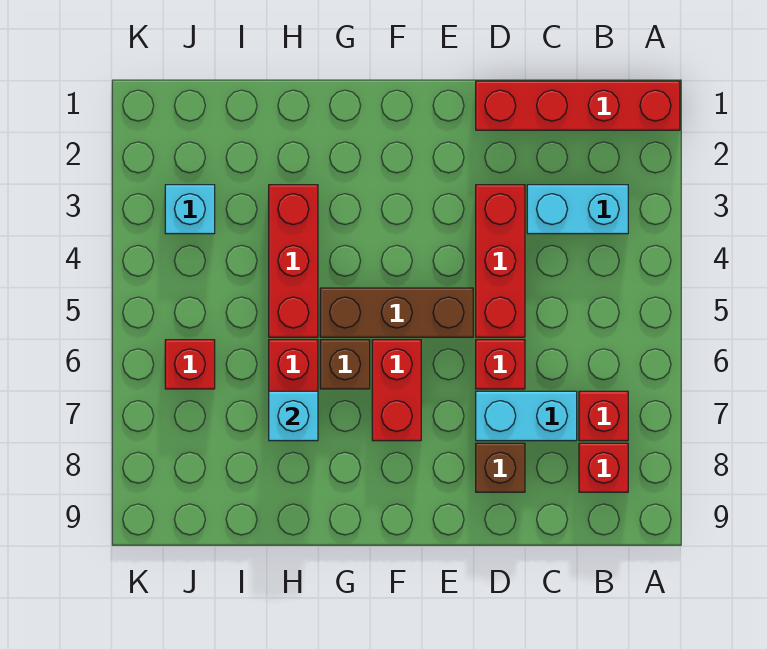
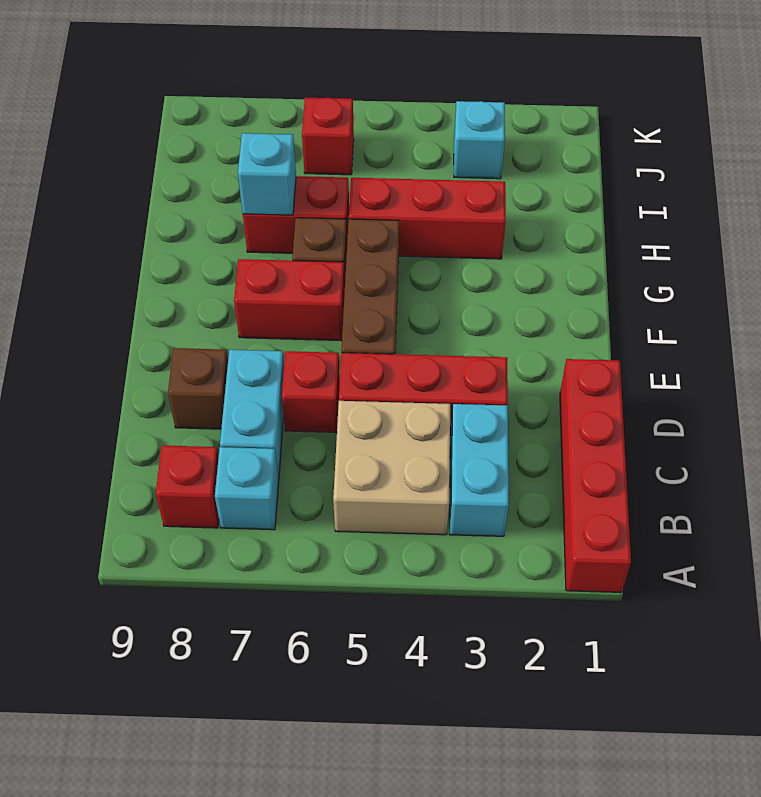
none -> tan 2x2 brick [333,401,450,535]
red 1x1 brick [579,391,628,441] -> cyan 1x1 brick [215,447,279,530]

